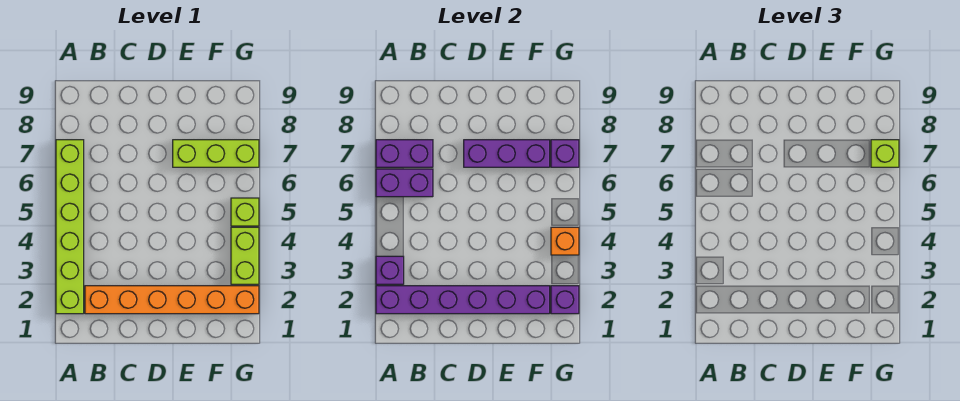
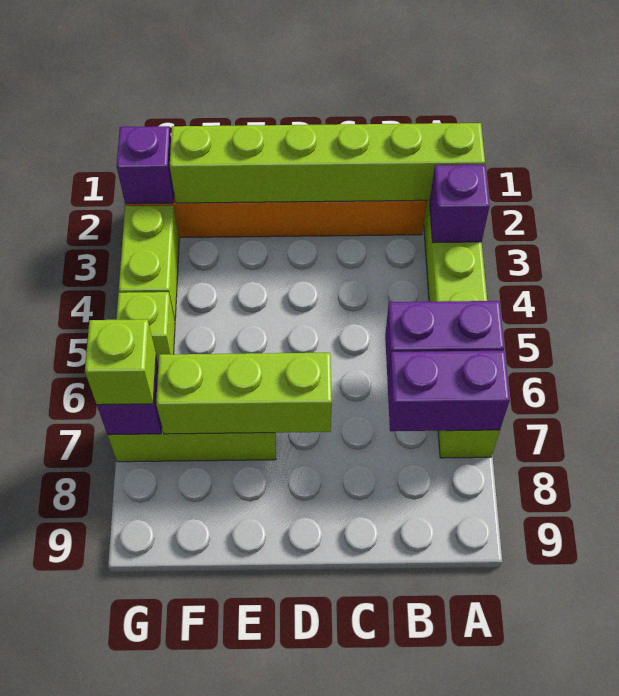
purple 1x6 brick [376,286,550,314] -> lime 1x6 brick [170,123,485,203]
purple 1x3 brick [464,140,550,167] -> lime 1x3 brick [156,353,332,434]
orange 1x1 brick [551,227,579,255] -> none

